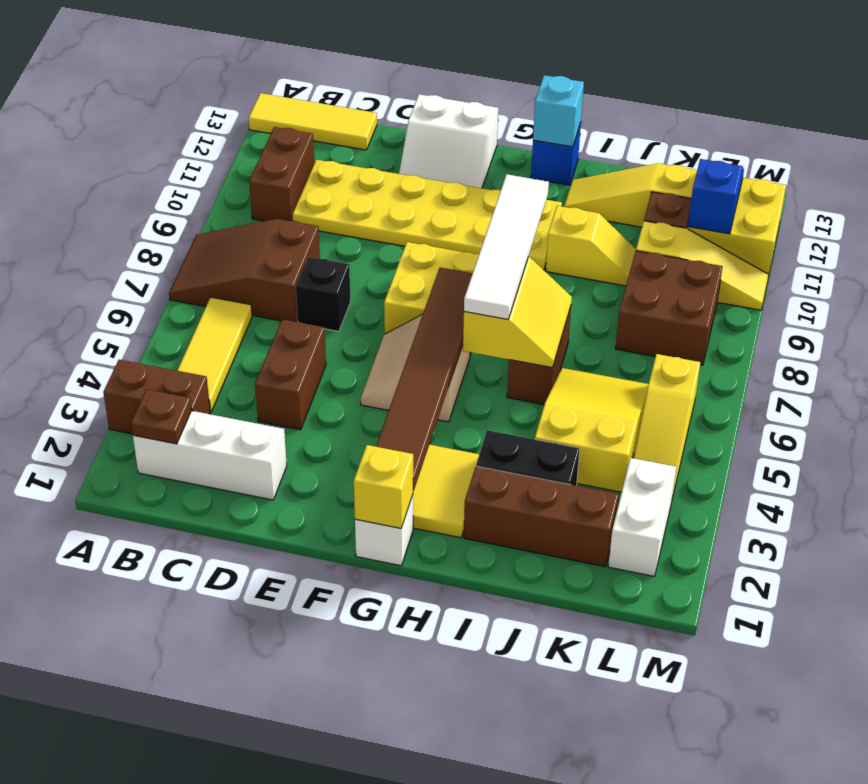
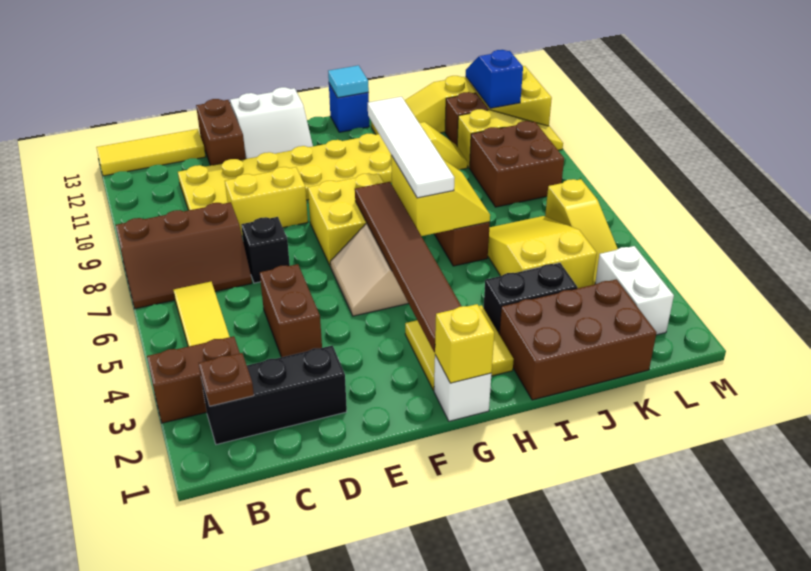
brown 2x3 slope [169,219,320,322] -> brown 2x3 slope turned to [116,202,252,309]
white 1x3 brick [133,411,287,500] -> black 1x3 brick [201,346,347,445]
brown 1x2 brick [249,127,314,221] -> brown 1x2 brick moved to [196,99,246,165]
none -> yellow 1x2 brick [225,167,308,236]
cyan 1x1 brick [533,75,584,147] -> cyan 1x1 tile [328,65,369,98]
brown 1x3 brick [464,466,619,567] -> brown 2x3 brick [499,279,656,400]

